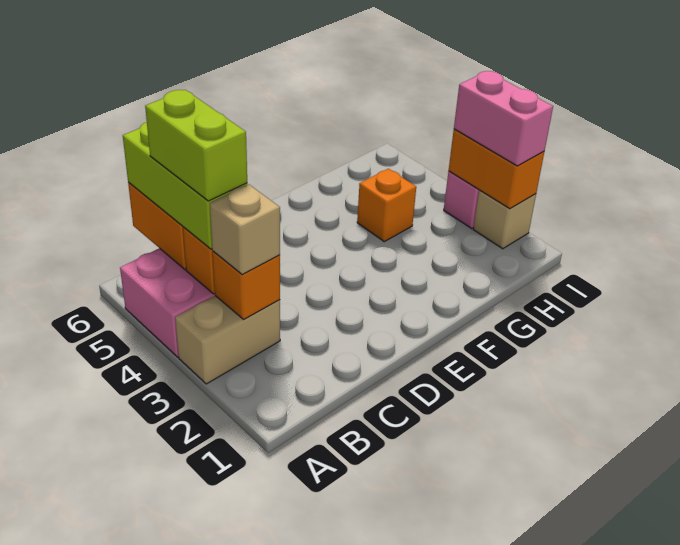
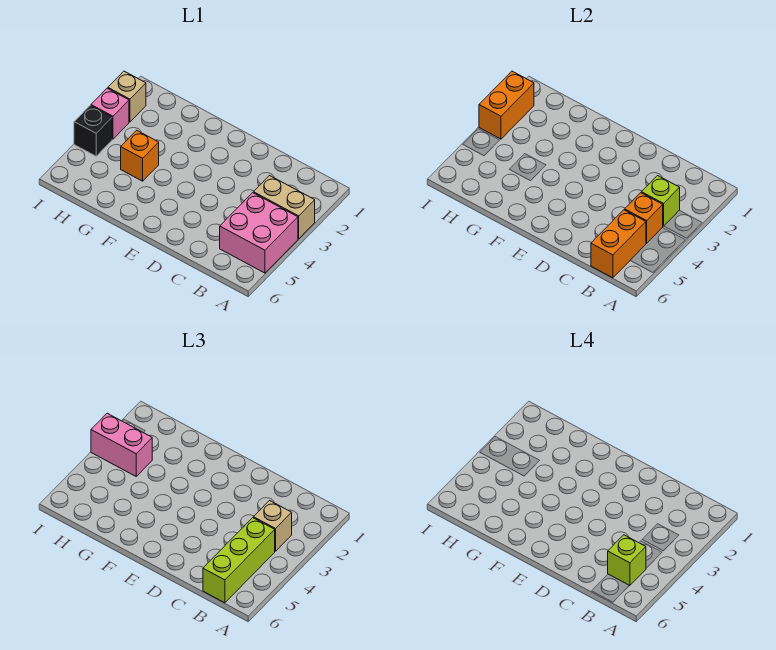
orange 1x1 brick [213,251,280,319] -> lime 1x1 brick [641,176,680,226]
lime 1x2 brick [145,90,247,201] -> lime 1x1 brick [608,535,646,586]
pink 1x2 brick [454,71,553,166] -> pink 1x2 brick turned to [91,413,152,476]
none -> black 1x1 brick [74,105,112,156]

